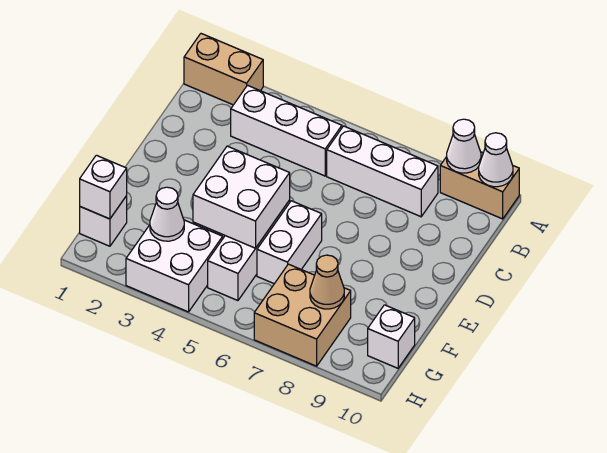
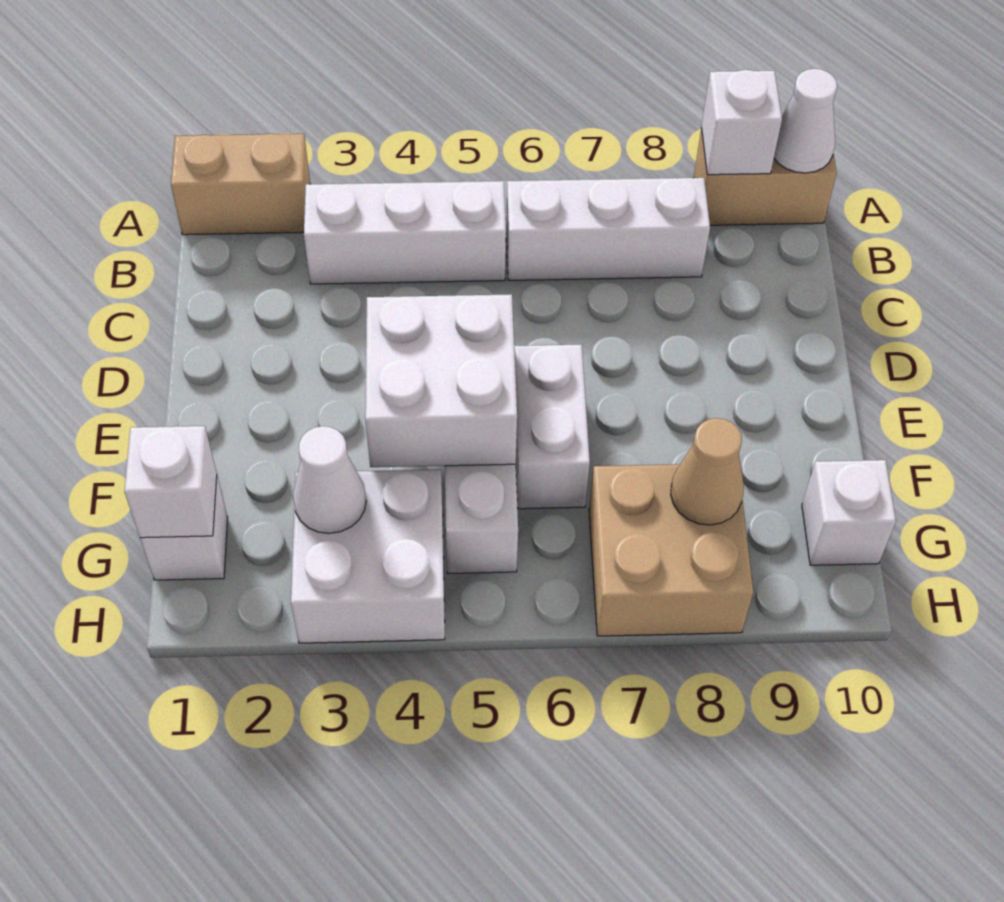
white 1x1 cone [447,119,481,173] -> white 1x1 brick [702,70,782,175]

